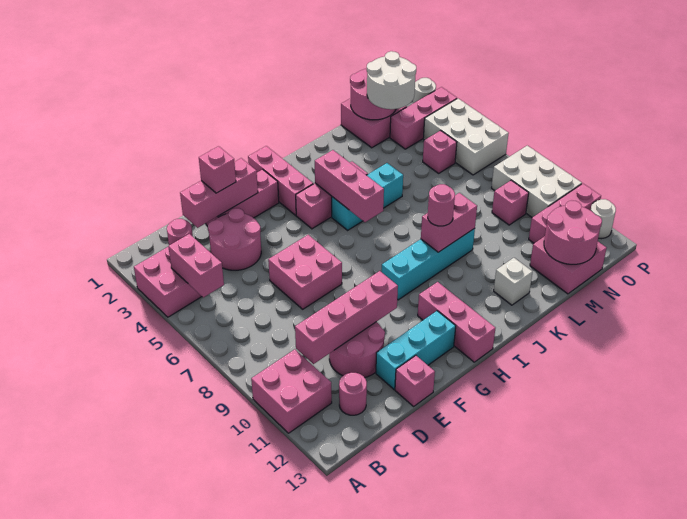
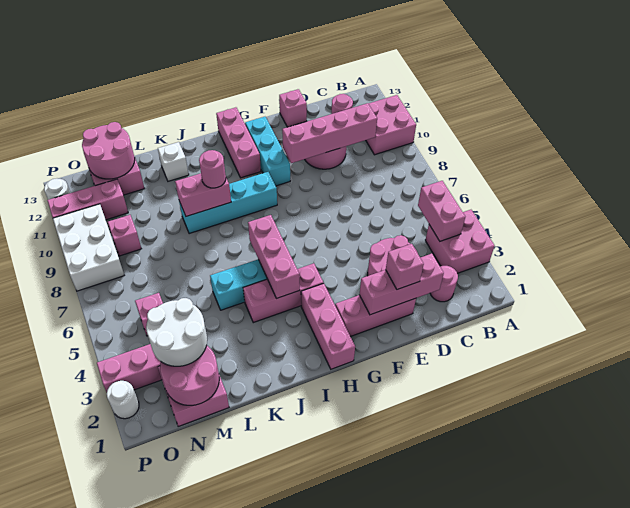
pink 2x2 brick [268,235,342,309] -> none
cyan 1x3 brick [376,311,456,389] -> cyan 1x3 brick turned to [245,117,290,186]
white 2x3 brick [423,99,509,175] -> none

